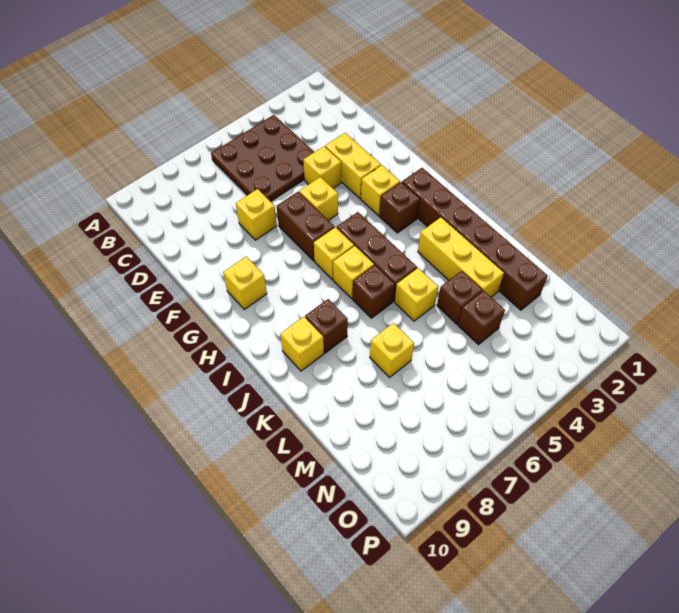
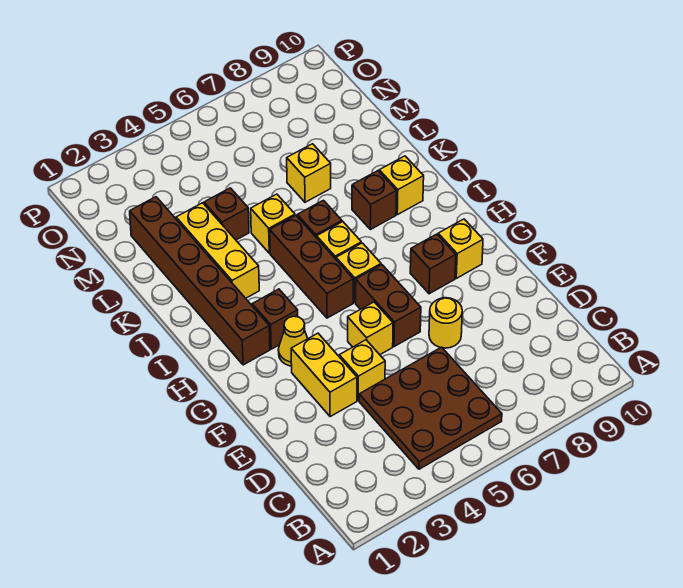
yellow 1x1 brick [236,189,277,240] -> yellow 1x1 round brick [429,298,462,348]
yellow 1x1 brick [361,165,400,216] -> yellow 1x1 cone [278,316,308,366]
brown 1x1 brick [458,291,505,345] -> brown 1x1 brick moved to [410,234,456,294]

